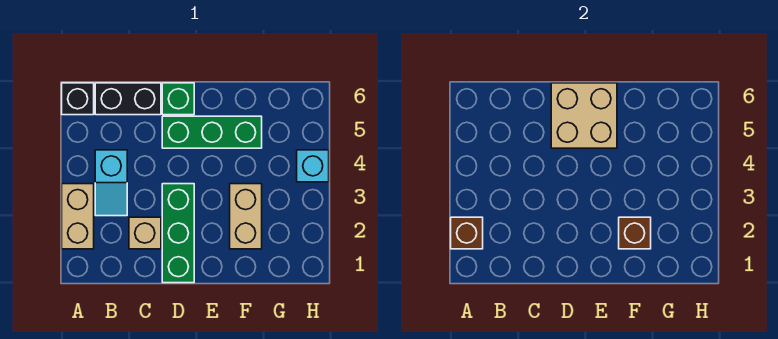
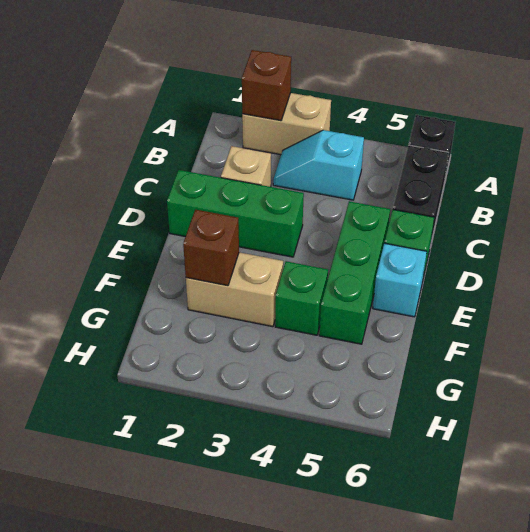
tan 2x2 brick [551,83,617,148] -> none
none -> green 1x1 brick [275,261,328,335]
cyan 1x1 brick [297,150,329,182] -> cyan 1x1 brick moved to [373,243,427,317]

